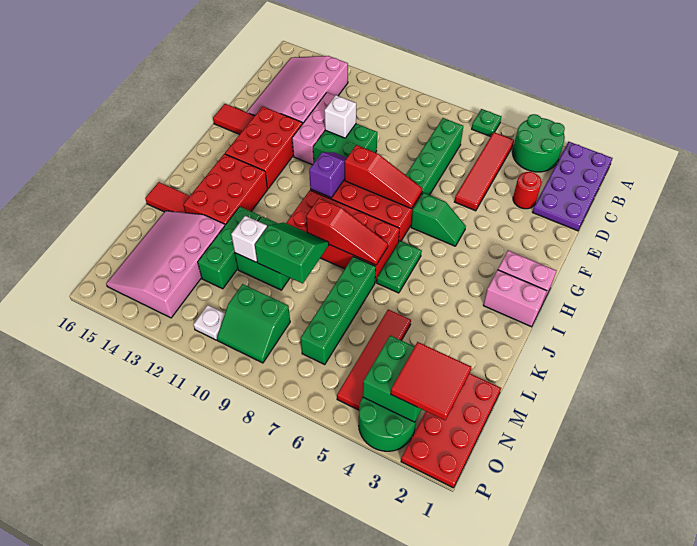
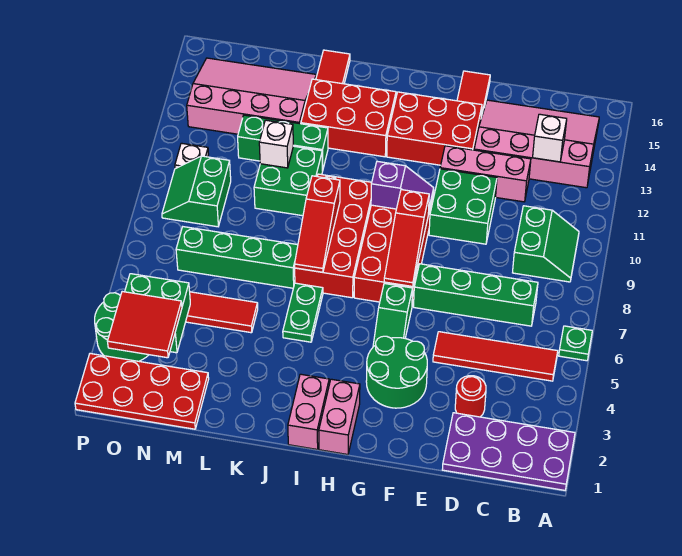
green 2x2 round brick [513,114,565,172] -> green 2x2 round brick moved to [366,336,427,408]
white 1x1 brick [324,95,356,138] -> white 1x1 brick moved to [533,114,567,162]
green 1x2 plate [377,241,422,293] -> green 1x2 plate turned to [283,283,323,342]
green 2x2 slope [255,222,329,284] -> green 2x2 slope moved to [513,206,579,282]

